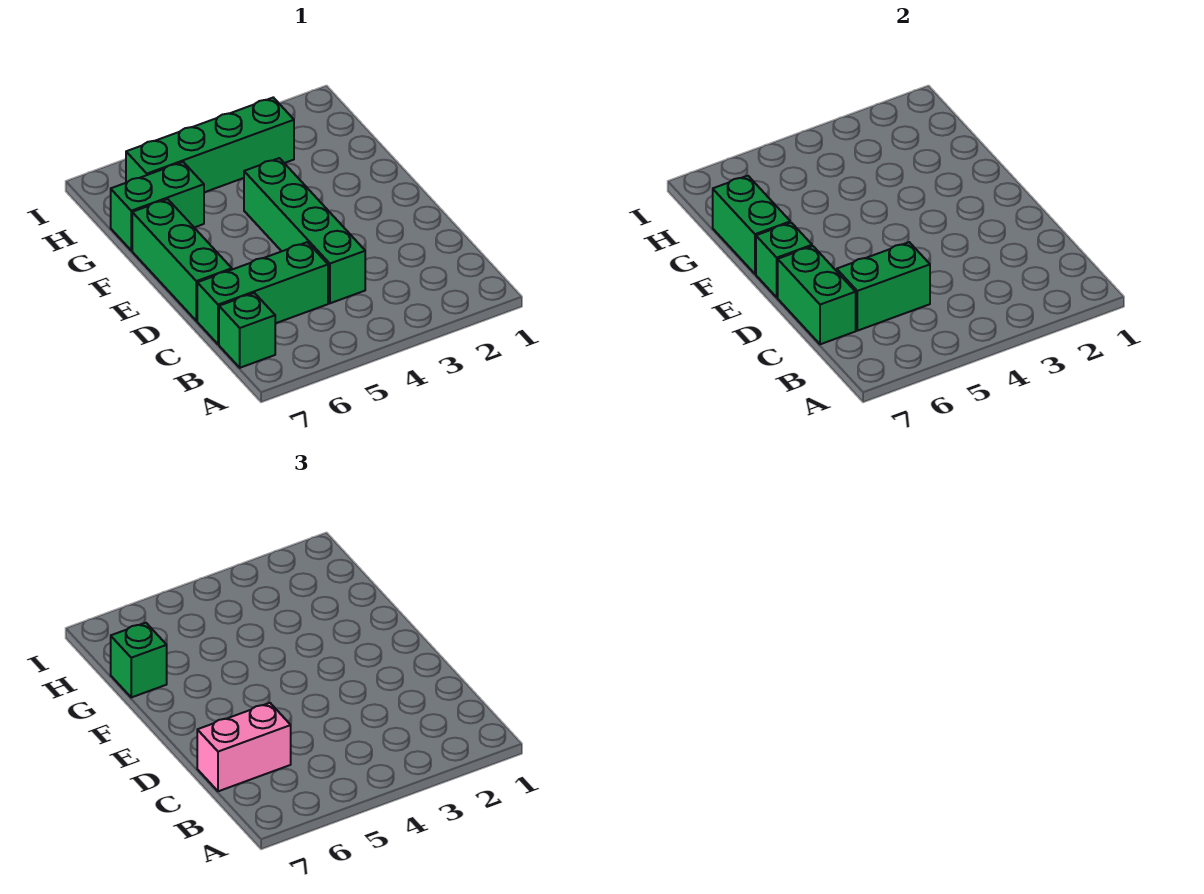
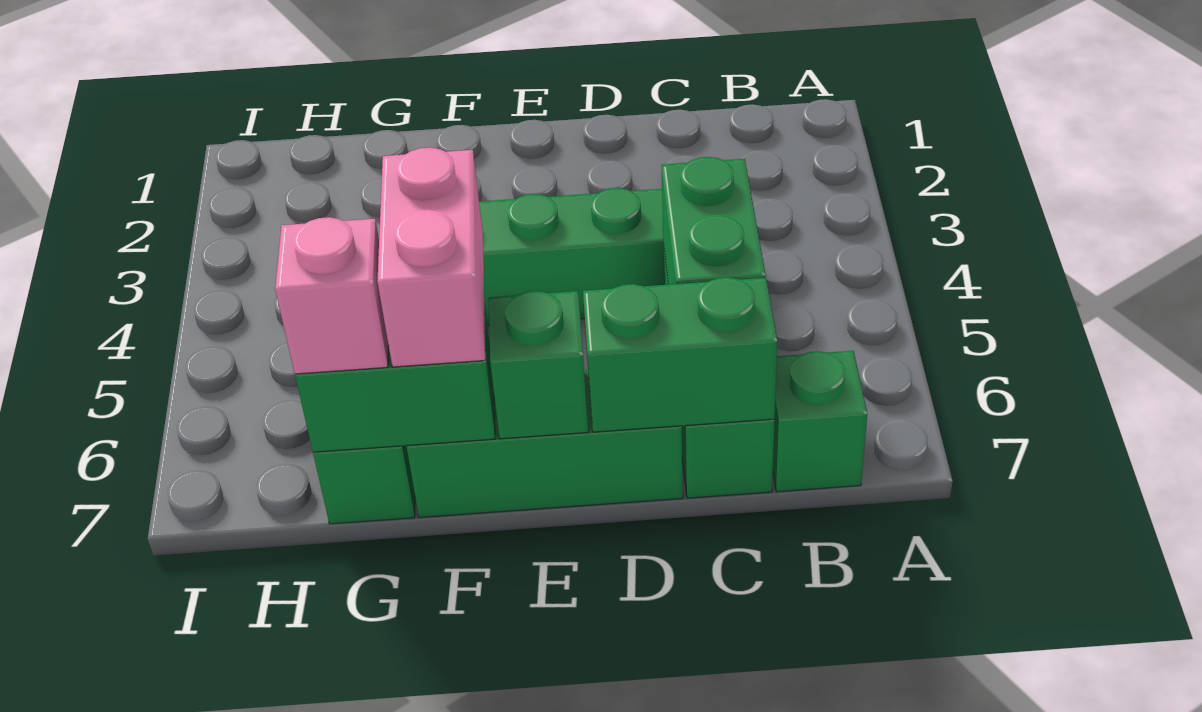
pink 1x2 brick [197,703,291,791] -> pink 1x2 brick moved to [377,148,485,367]
green 1x1 brick [111,623,167,697] -> pink 1x1 brick [275,217,389,374]
green 1x4 brick [126,98,294,192] -> none

